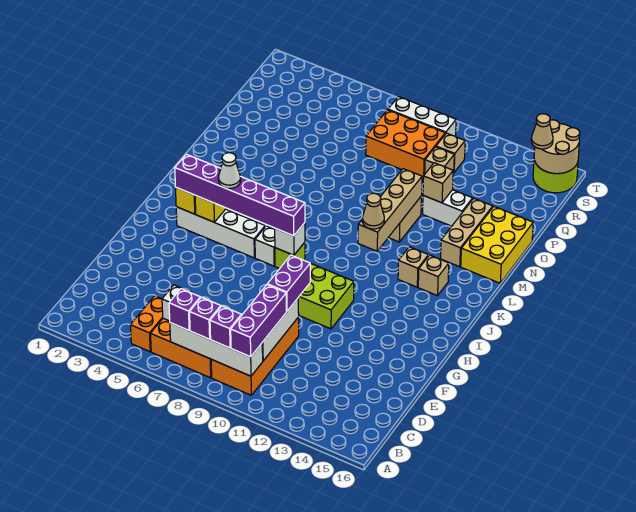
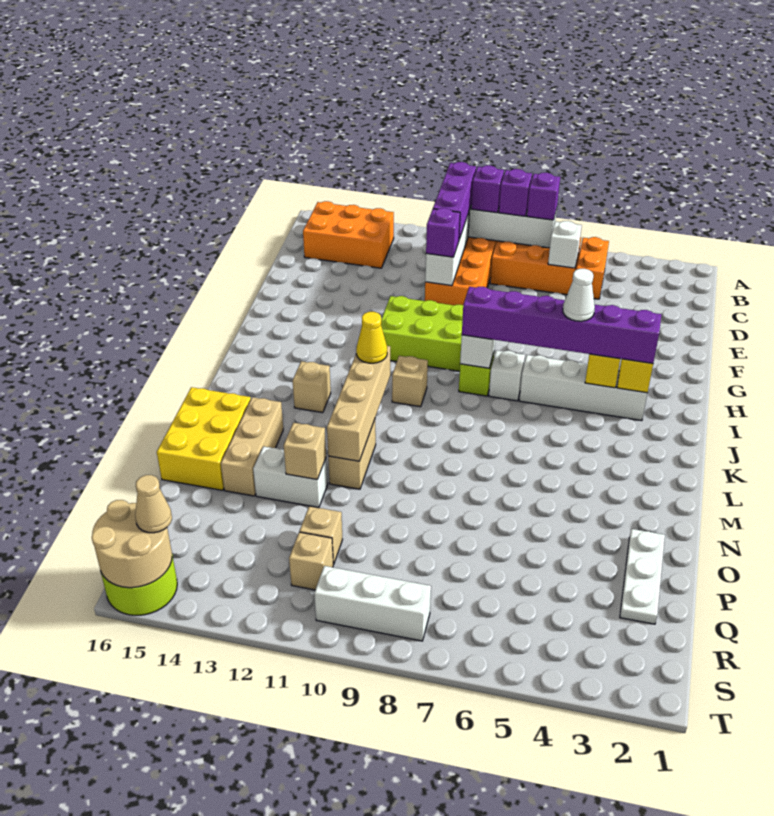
purple 1x2 brick [267,255,310,311] -> purple 1x1 brick [426,208,460,257]
tan 1x1 cone [362,193,384,229] -> yellow 1x1 cone [356,312,387,363]
tan 1x1 brick [418,255,449,296] -> tan 1x1 brick moved to [392,356,428,407]
none -> white 1x3 plate [620,529,665,624]
orange 2x3 brick [366,110,445,178] -> orange 2x3 brick moved to [303,201,394,268]

